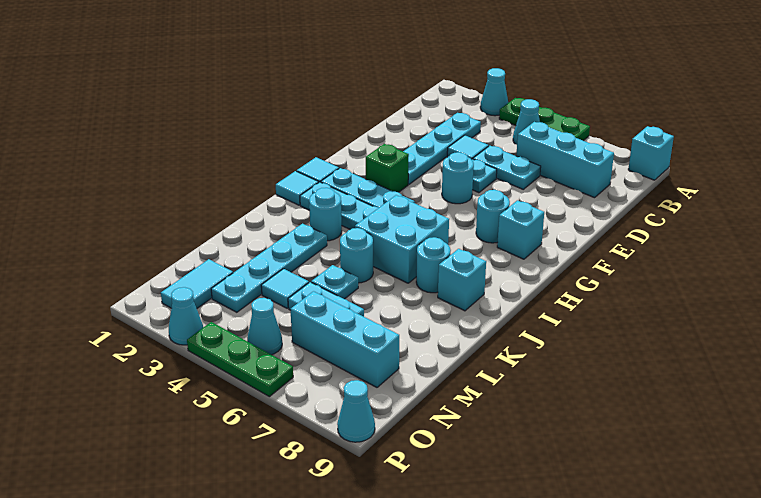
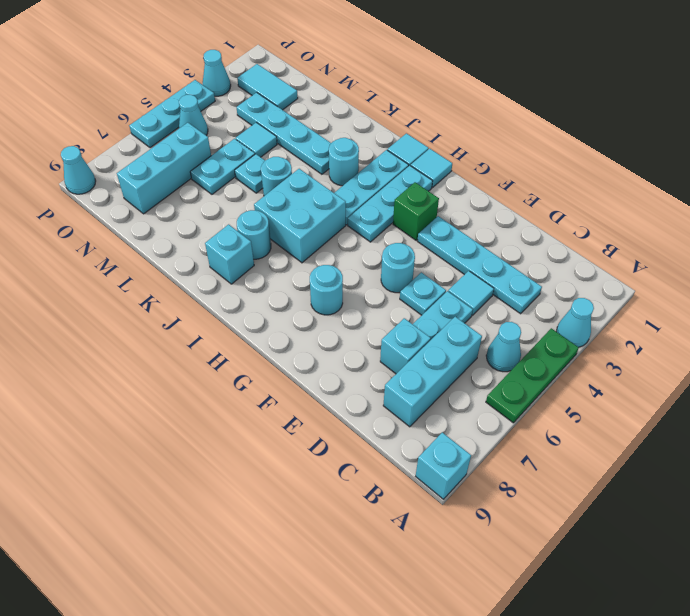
cyan 1x1 brick [497,200,544,259] -> cyan 1x1 brick moved to [380,318,431,374]
green 1x3 plate [187,322,293,397] -> cyan 1x3 plate [129,80,215,148]

